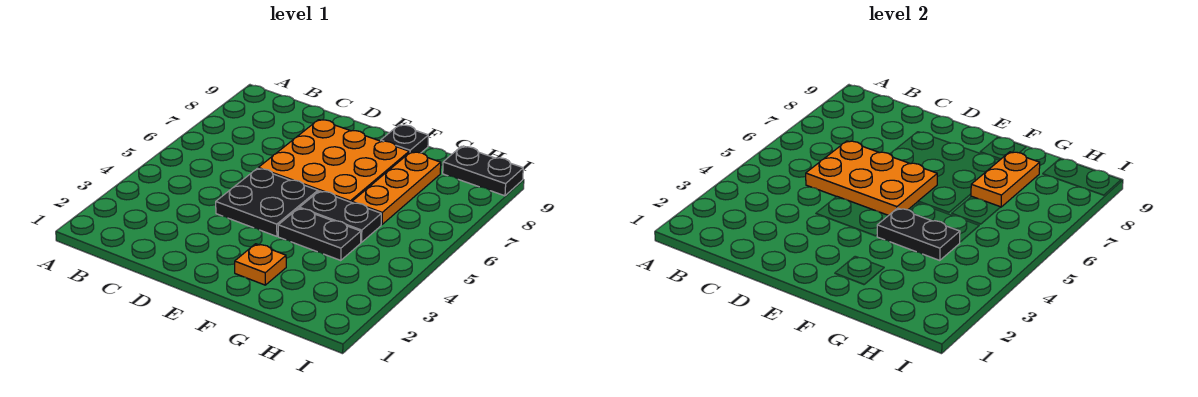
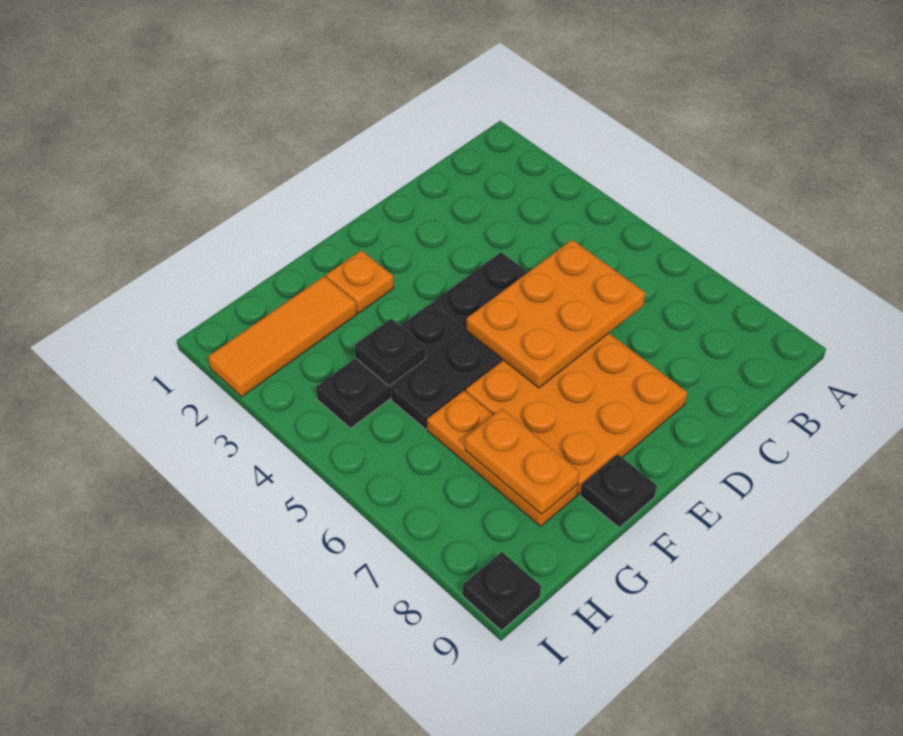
black 1x2 plate [278,208,361,261] -> black 1x3 plate [316,305,463,428]
black 1x2 plate [877,208,960,261] -> black 1x1 plate [354,318,426,386]
none -> orange 1x3 tile [208,276,357,397]
black 1x2 plate [443,146,523,196] -> black 1x1 plate [463,552,541,631]

